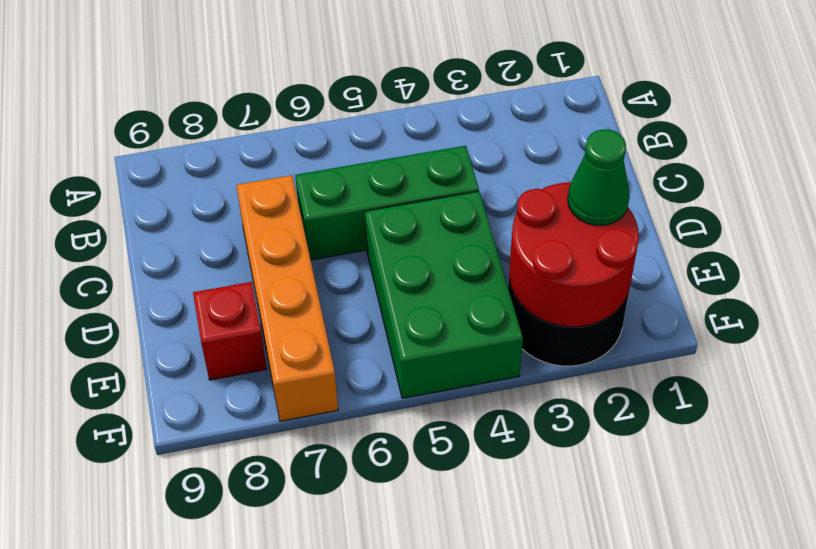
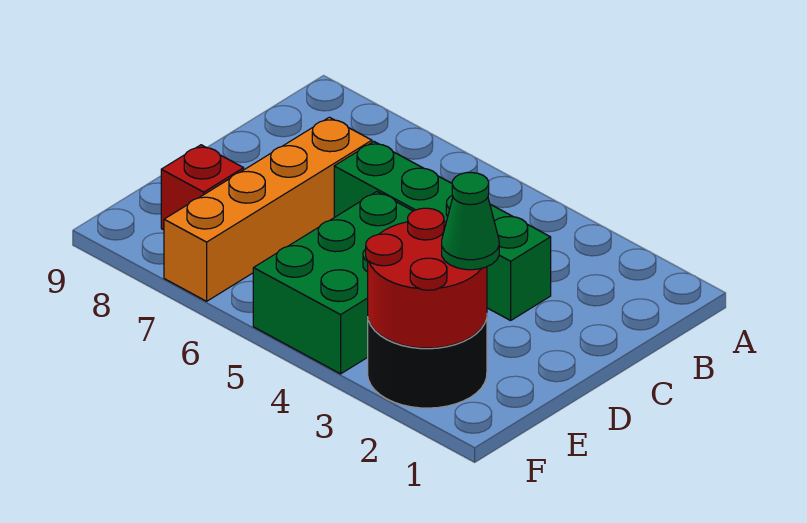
green 1x3 brick [295,146,479,260] -> green 1x4 brick [334,142,551,320]

